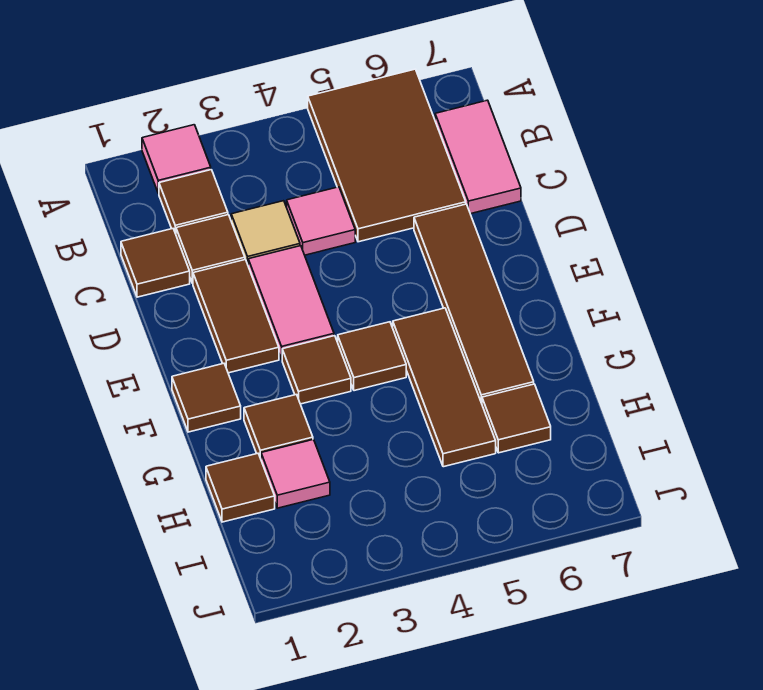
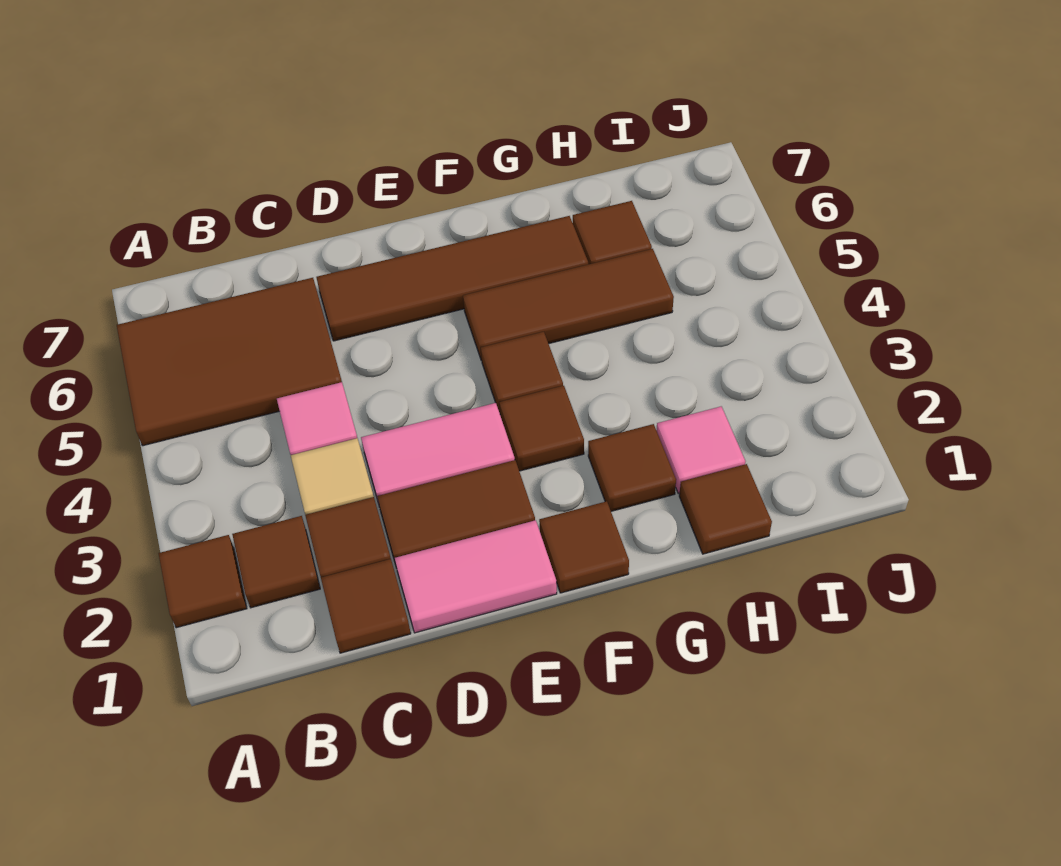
pink 1x1 tile [142,125,211,193] -> brown 1x1 tile [159,535,247,628]
pink 1x2 tile [435,100,521,214] -> pink 1x2 tile moved to [395,520,557,633]

